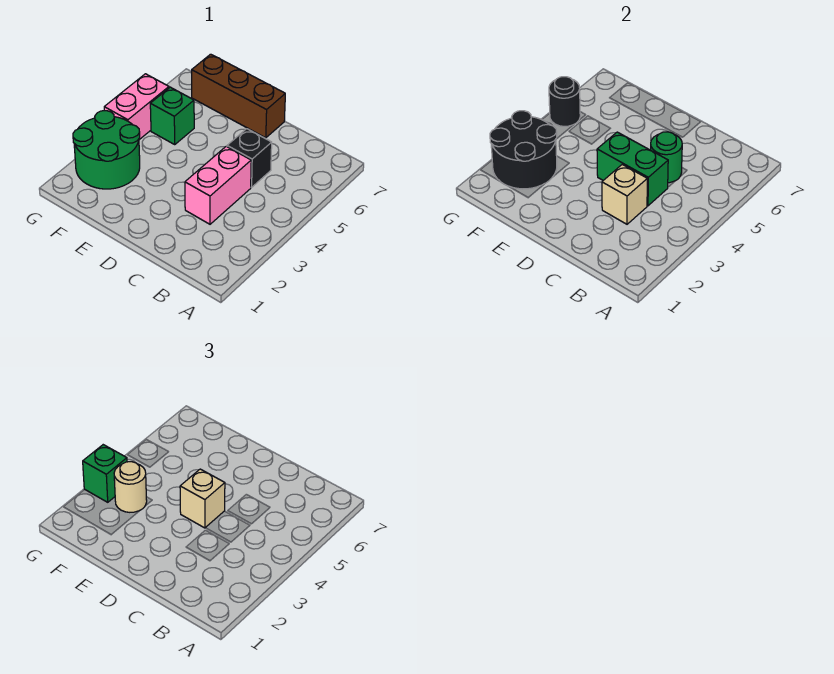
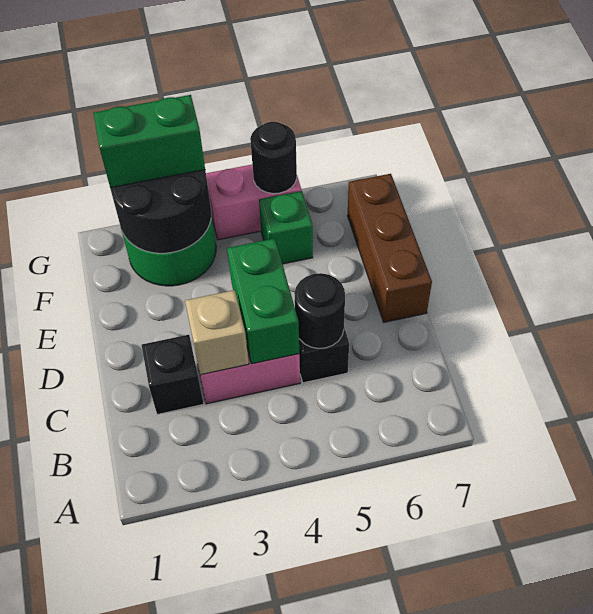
none -> black 1x1 brick [142,335,204,414]
green 1x1 round brick [650,132,682,183] -> black 1x1 round brick [294,273,345,348]
tan 1x1 brick [180,469,225,528] -> none
tan 1x1 round brick [114,462,147,512] -> none
green 1x1 brick [83,445,127,502] -> green 1x2 brick [94,95,205,188]

